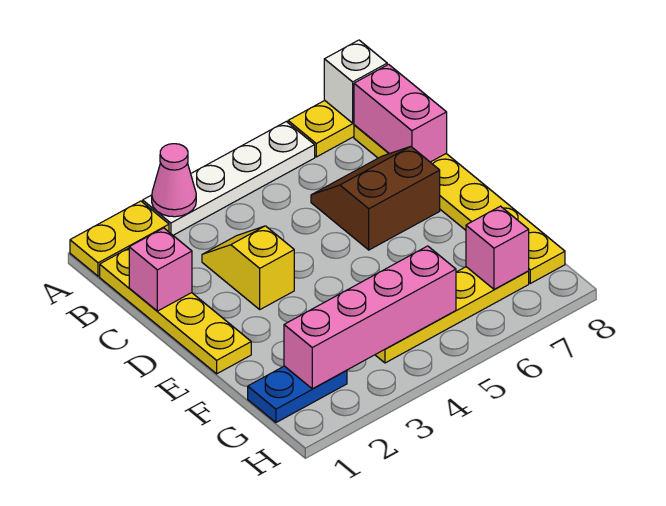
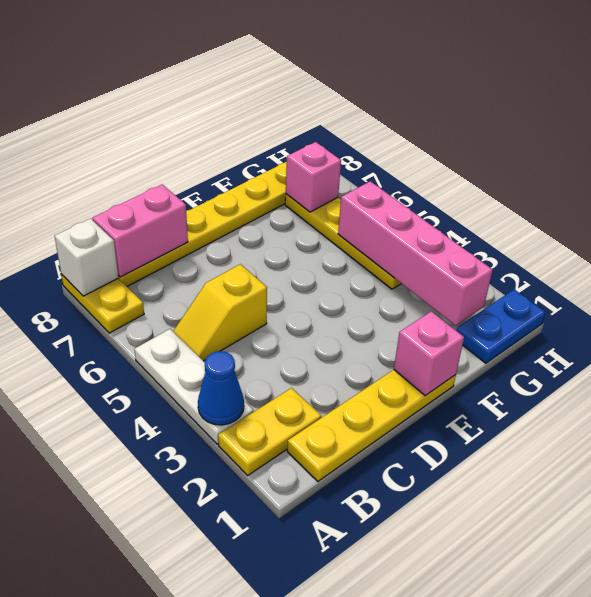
yellow 1x2 plate [70,201,169,276] -> yellow 1x2 plate turned to [218,388,321,475]
white 1x4 plate [143,122,315,235] -> white 1x3 plate [134,329,253,444]
pink 1x1 cone [152,144,196,217] -> blue 1x1 cone [198,351,244,425]
pink 1x1 brick [129,228,192,311] -> pink 1x1 brick moved to [394,311,464,396]
yellow 1x2 slope [202,226,294,309] -> yellow 1x2 slope moved to [173,264,267,361]
brown 2x2 slope [311,146,440,250] -> none
blue 1x2 plate [248,366,347,422] -> blue 1x2 plate turned to [456,289,545,363]

